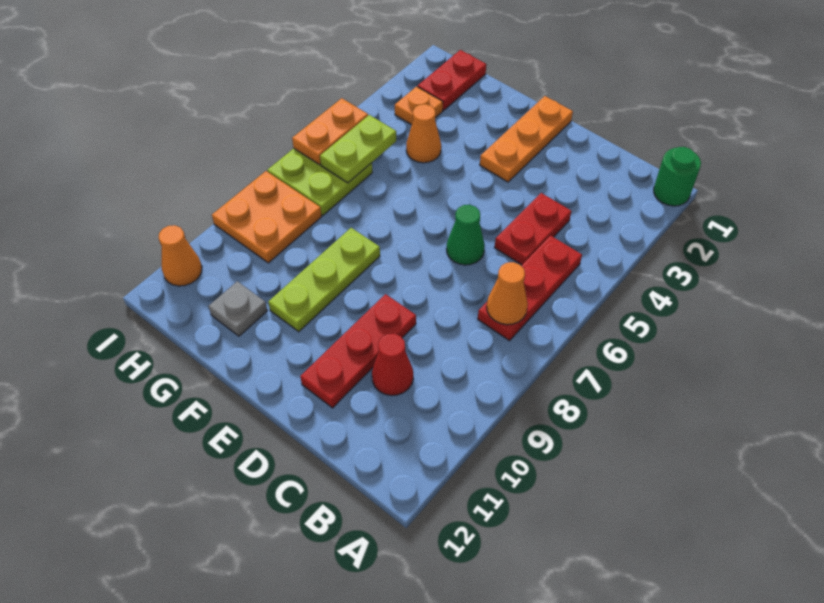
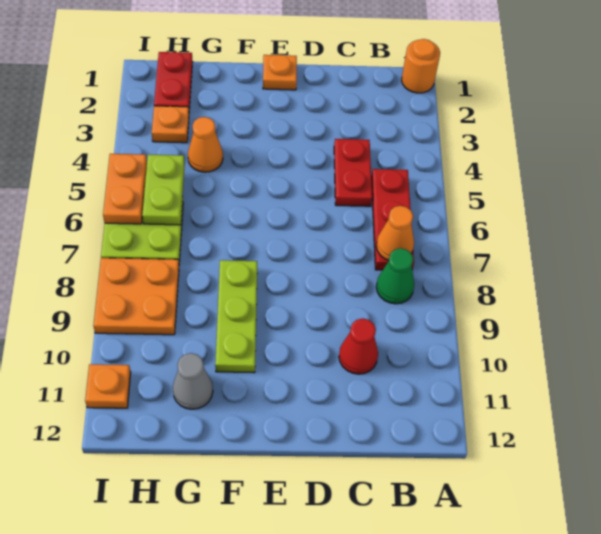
green 1x1 round brick [654,147,701,206] -> orange 1x1 round brick [402,39,440,93]
green 1x1 cone [447,205,485,265] -> green 1x1 cone moved to [376,248,414,304]
red 1x3 plate [300,294,416,408] -> none
orange 1x3 plate [480,96,573,182] -> orange 1x1 plate [263,55,297,90]
grey 1x1 plate [209,281,267,336] -> grey 1x1 cone [173,353,213,409]
orange 1x1 cone [159,225,202,286] -> orange 1x1 plate [85,364,131,408]

